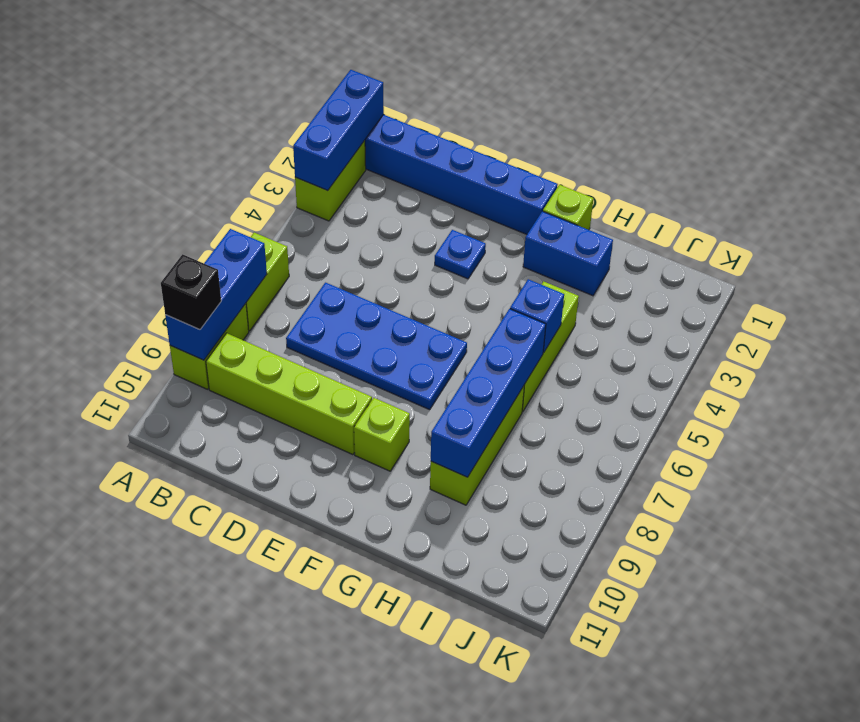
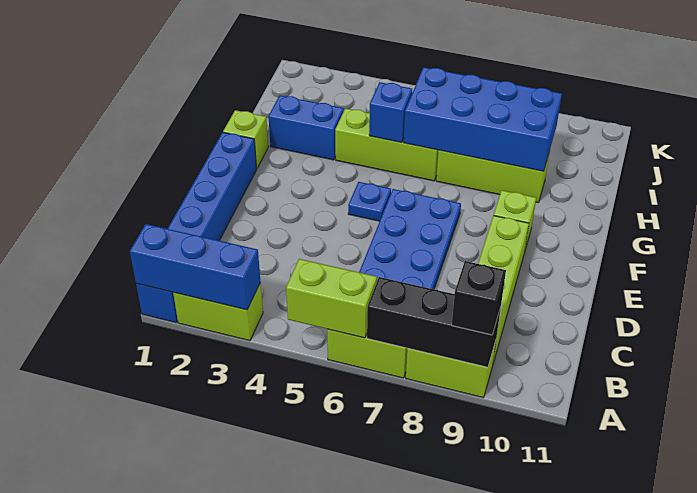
none -> lime 1x2 brick [286,259,377,338]
blue 1x3 brick [165,229,267,360] -> black 1x3 brick [367,277,501,367]
blue 1x1 plate [435,230,486,279] -> blue 1x1 plate moved to [348,182,391,221]
blue 1x2 brick [523,211,613,296] -> blue 1x2 brick turned to [268,96,344,160]
blue 1x4 brick [431,309,546,477] -> blue 2x4 brick [404,67,562,171]

